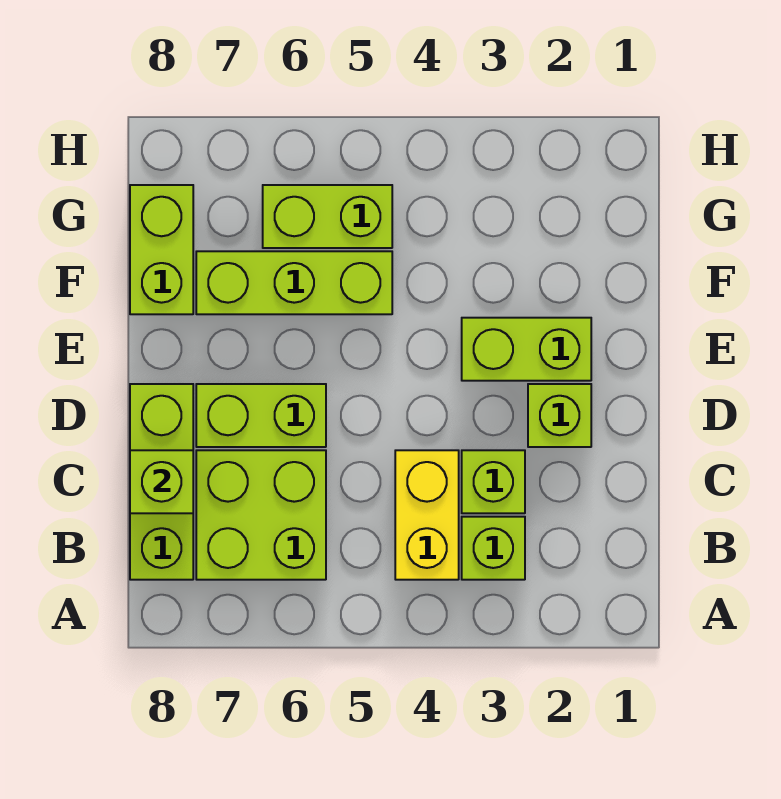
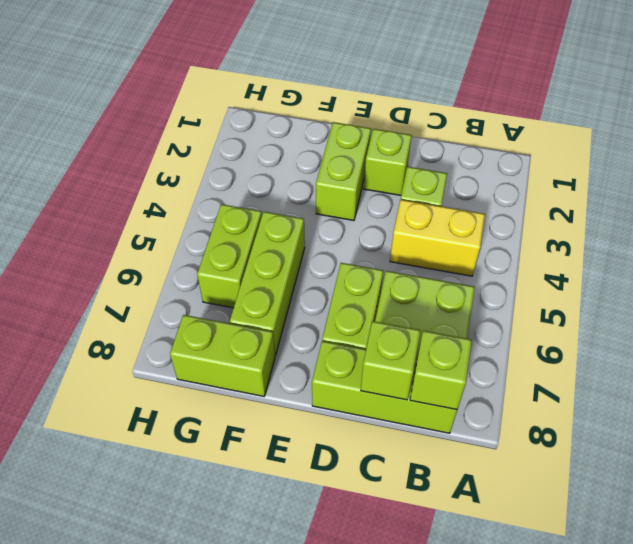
lime 1x1 brick [462,517,525,580] -> lime 1x1 brick moved to [410,331,472,410]

